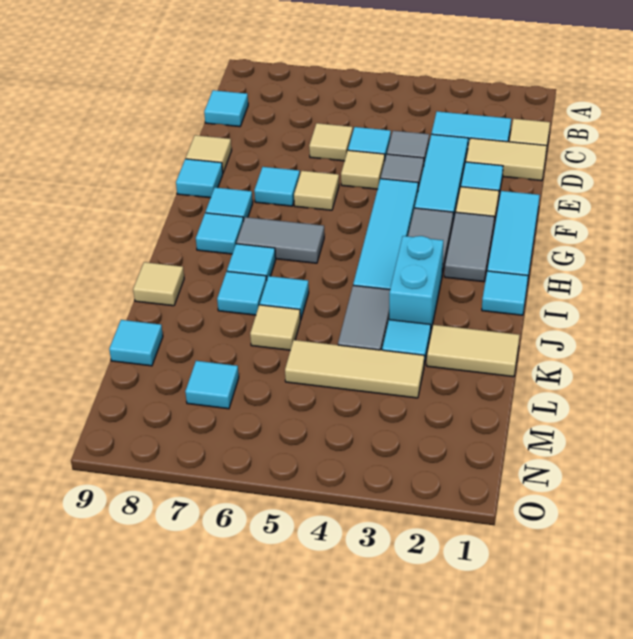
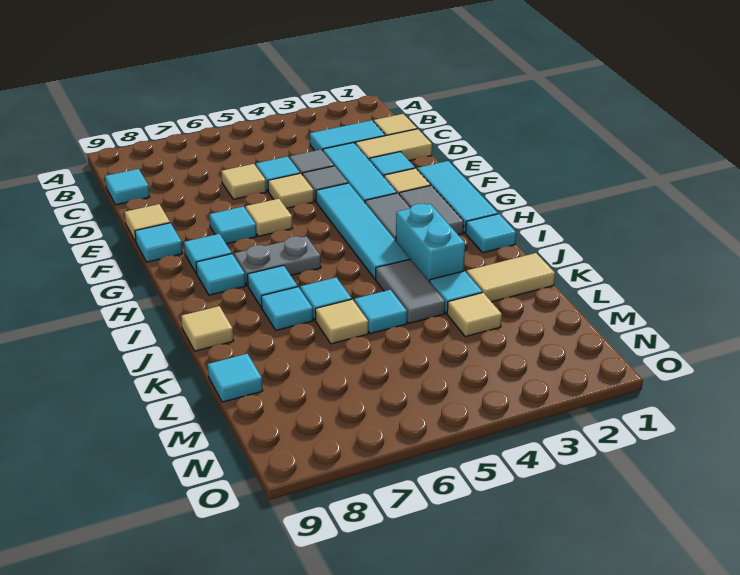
grey 1x2 tile [236,217,324,263] -> grey 1x2 plate [234,236,321,286]
tan 1x3 tile [285,340,424,398] -> tan 1x1 tile [447,293,502,337]
cyan 1x1 tile [185,361,239,409] -> cyan 1x1 tile moved to [354,290,407,334]

